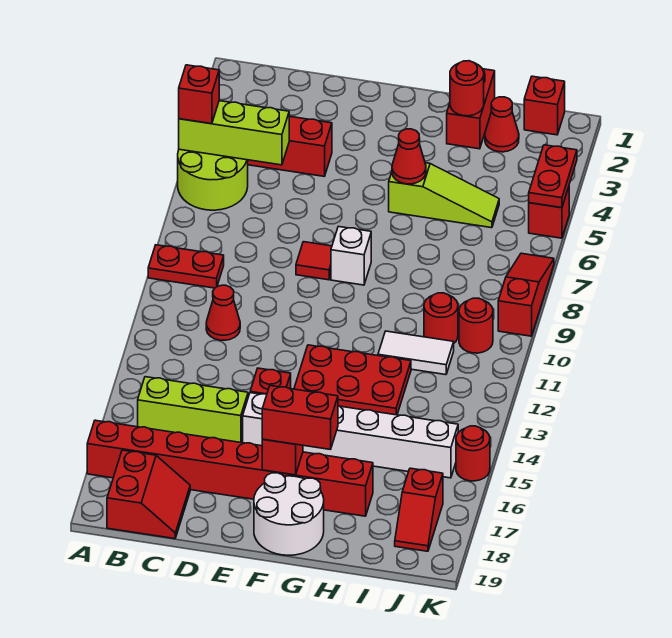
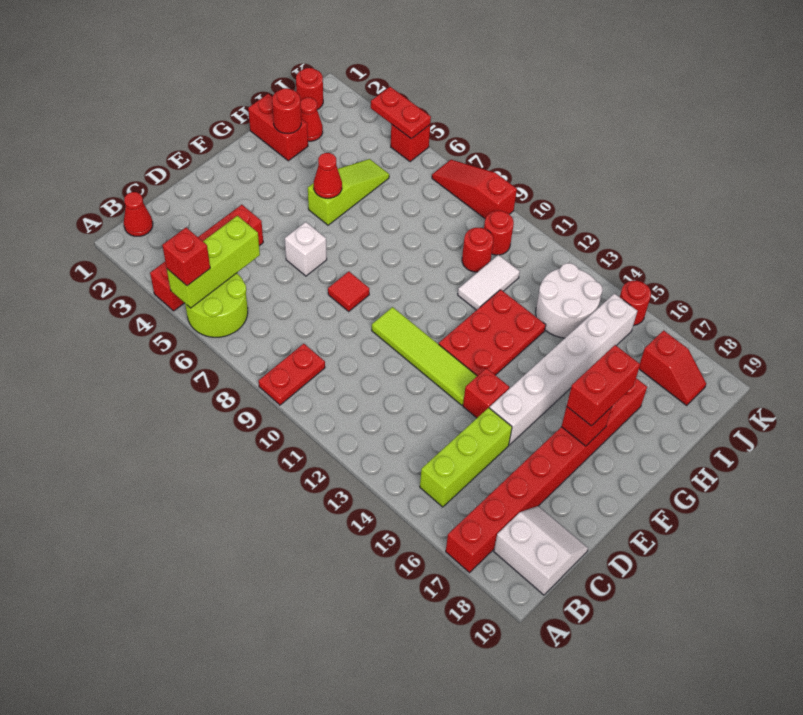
red 2x2 slope [107,450,190,539] -> white 2x2 slope [494,506,588,595]
red 1x1 cone [206,285,240,340] -> red 1x1 cone moved to [124,192,153,236]
none -> lime 1x4 tile [372,307,477,405]
white 1x1 brick [331,226,371,285] -> white 1x1 brick moved to [285,222,327,276]
white 2x2 round brick [254,473,324,555] -> white 2x2 round brick moved to [536,263,603,338]
red 1x1 brick [524,76,565,135] -> red 1x1 round brick [296,68,323,110]

